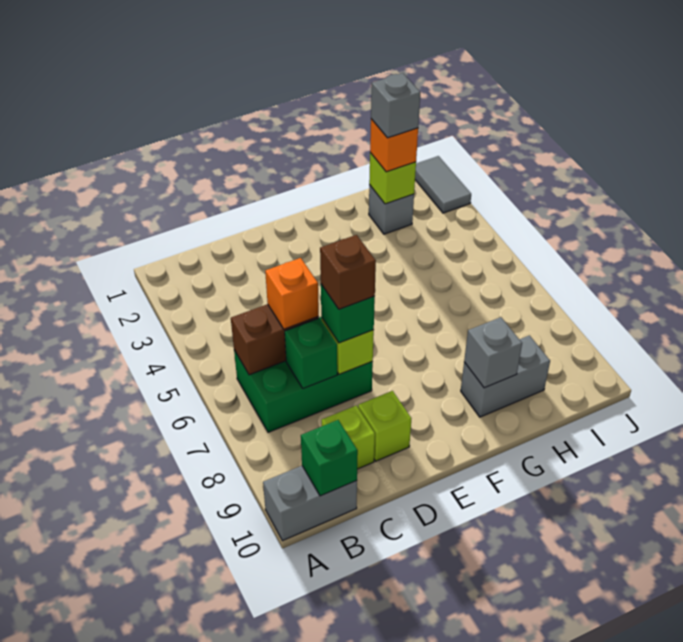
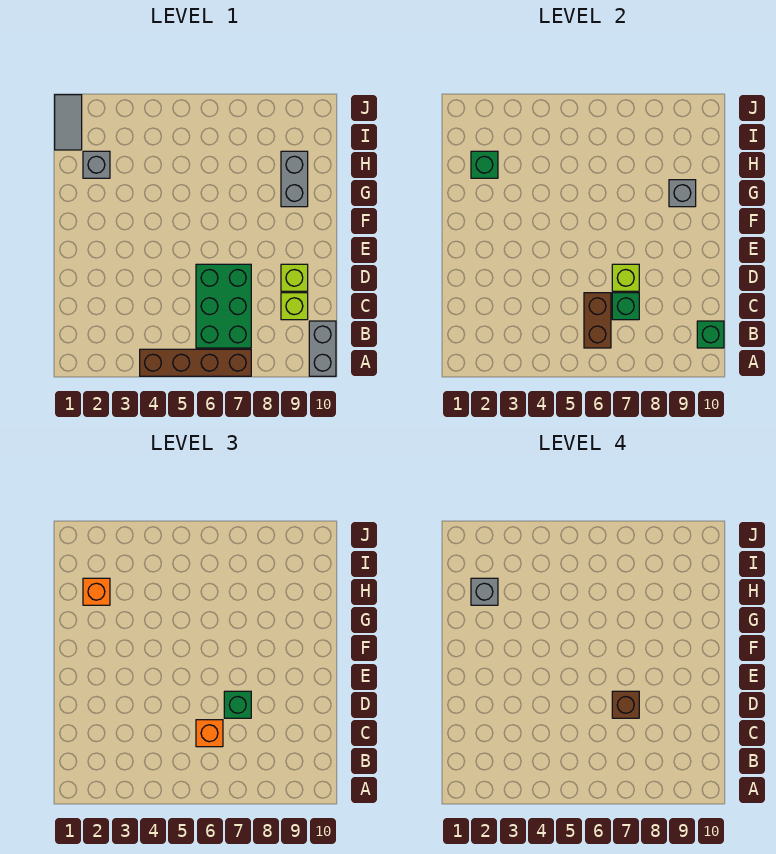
none -> brown 1x4 brick [140,349,251,376]
lime 1x1 brick [369,153,416,204] -> green 1x1 brick [471,151,498,178]
grey 1x2 tile [415,156,471,213] -> grey 1x2 tile turned to [55,95,82,150]

